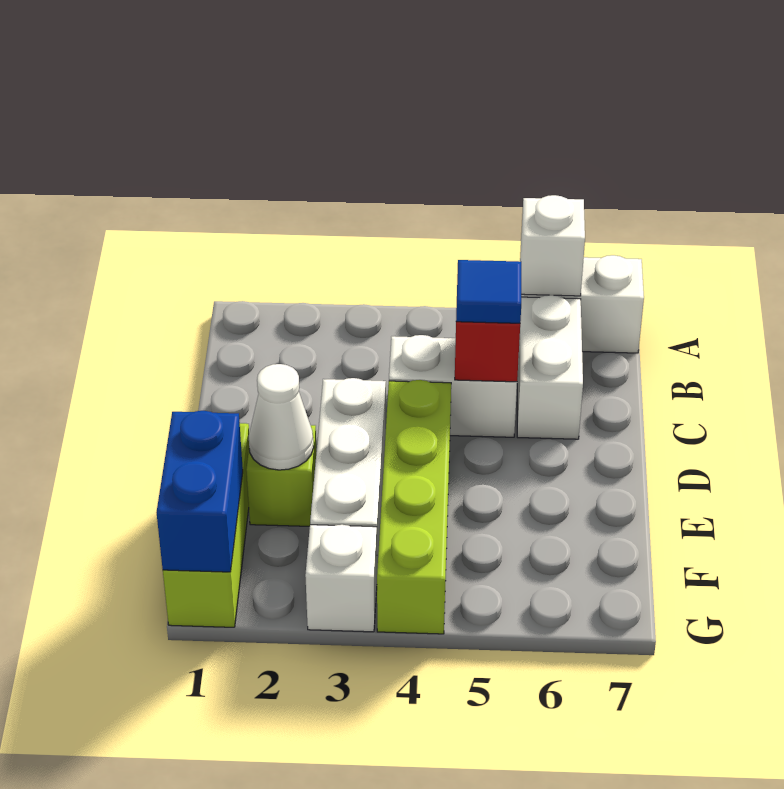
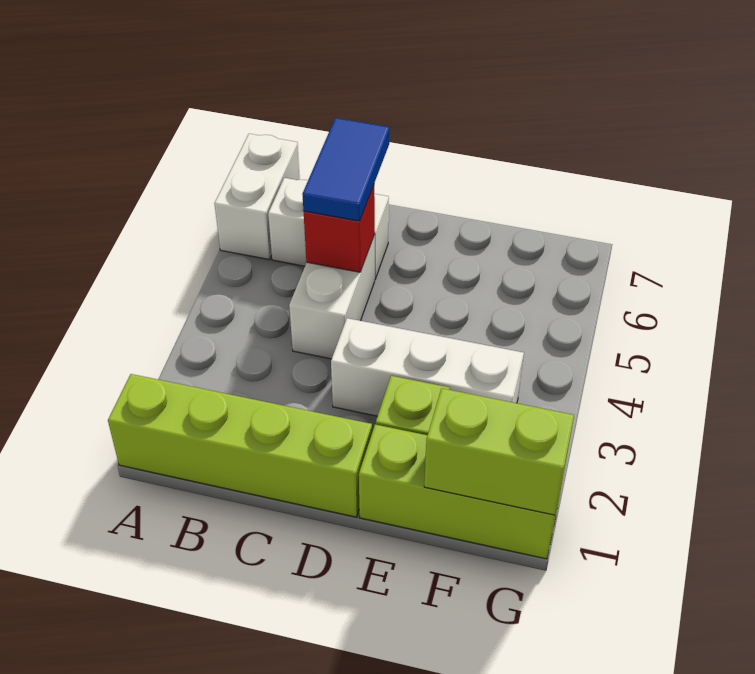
white 1x1 brick [520,195,585,296] -> none
blue 1x1 tile [456,260,521,323] -> blue 1x2 tile [302,118,389,221]
lime 1x4 brick [377,380,451,634] -> lime 1x4 brick moved to [108,374,372,517]
white 1x1 cone [249,364,314,470] -> none
blue 1x2 brick [157,411,243,572] -> lime 1x2 brick [424,388,574,515]
white 1x1 brick [305,525,377,632] -> none

